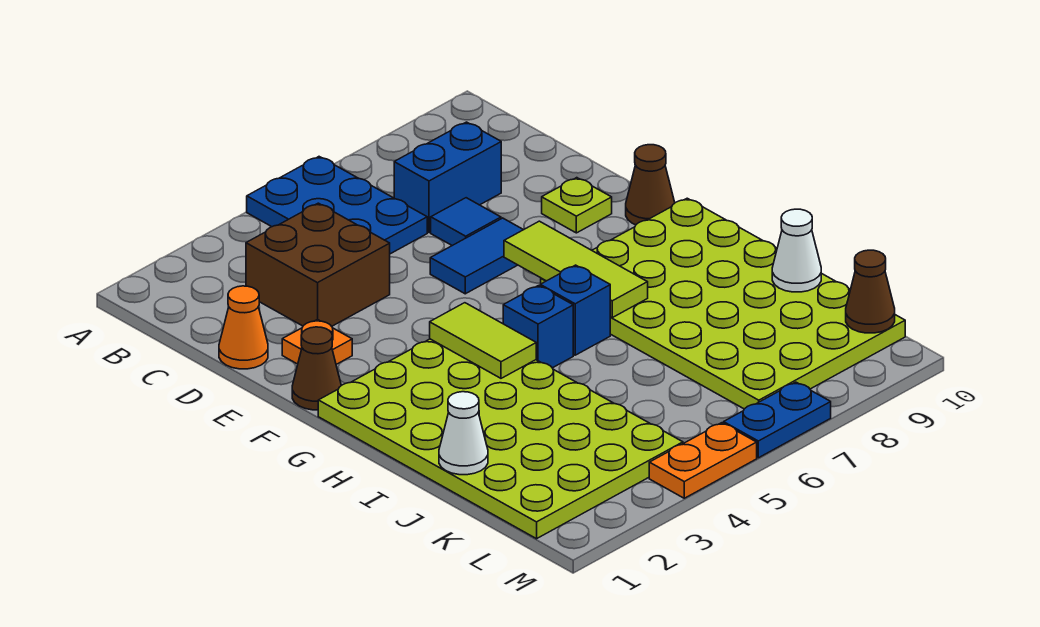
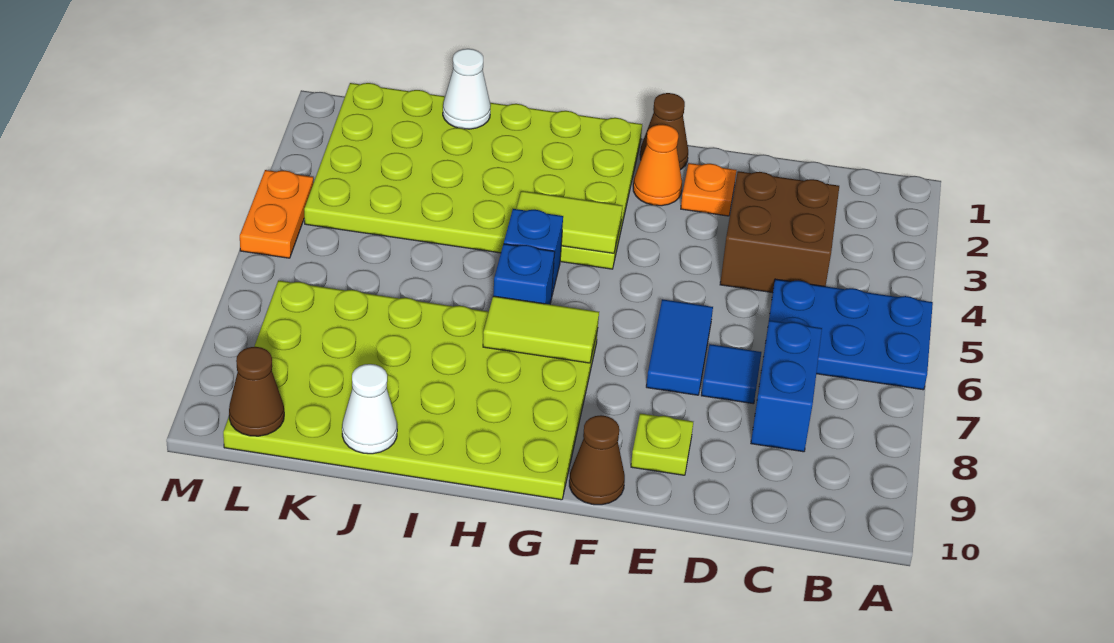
orange 1x1 cone [219,286,268,369] -> orange 1x1 cone moved to [633,125,682,206]
lime 1x3 tile [504,221,648,318] -> lime 1x2 tile [483,296,599,363]
blue 1x2 plate [724,382,831,458] -> none

